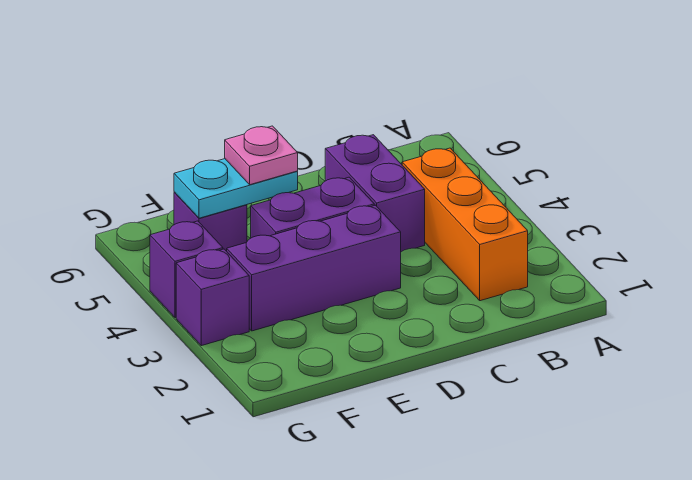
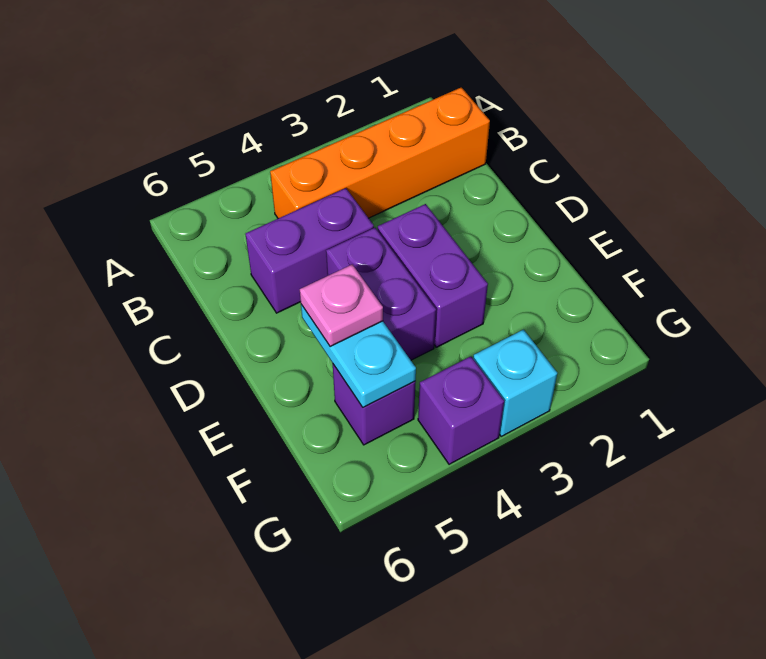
orange 1x3 brick [402,148,528,301] -> orange 1x4 brick [270,87,490,218]
purple 1x3 brick [227,205,401,331] -> purple 1x2 brick [378,204,488,347]
purple 1x1 brick [176,249,249,346] -> cyan 1x1 brick [473,330,557,436]

